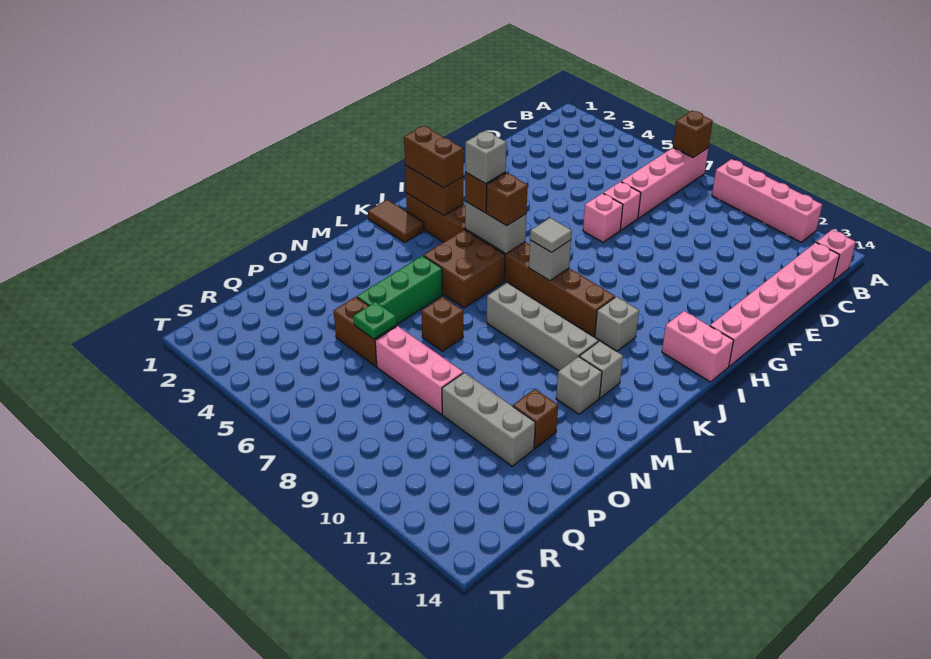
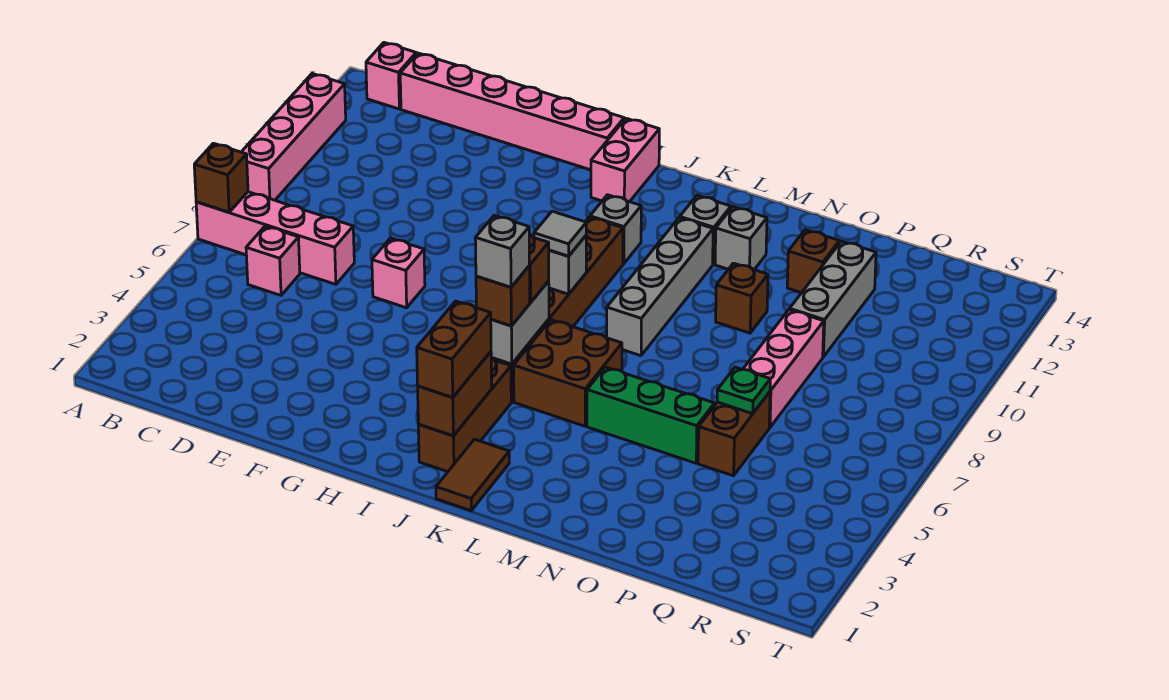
pink 1x1 brick [603,182,641,230] -> pink 1x1 brick moved to [246,226,300,295]
brown 1x1 brick [421,297,463,351] -> brown 1x1 brick moved to [716,263,768,333]

